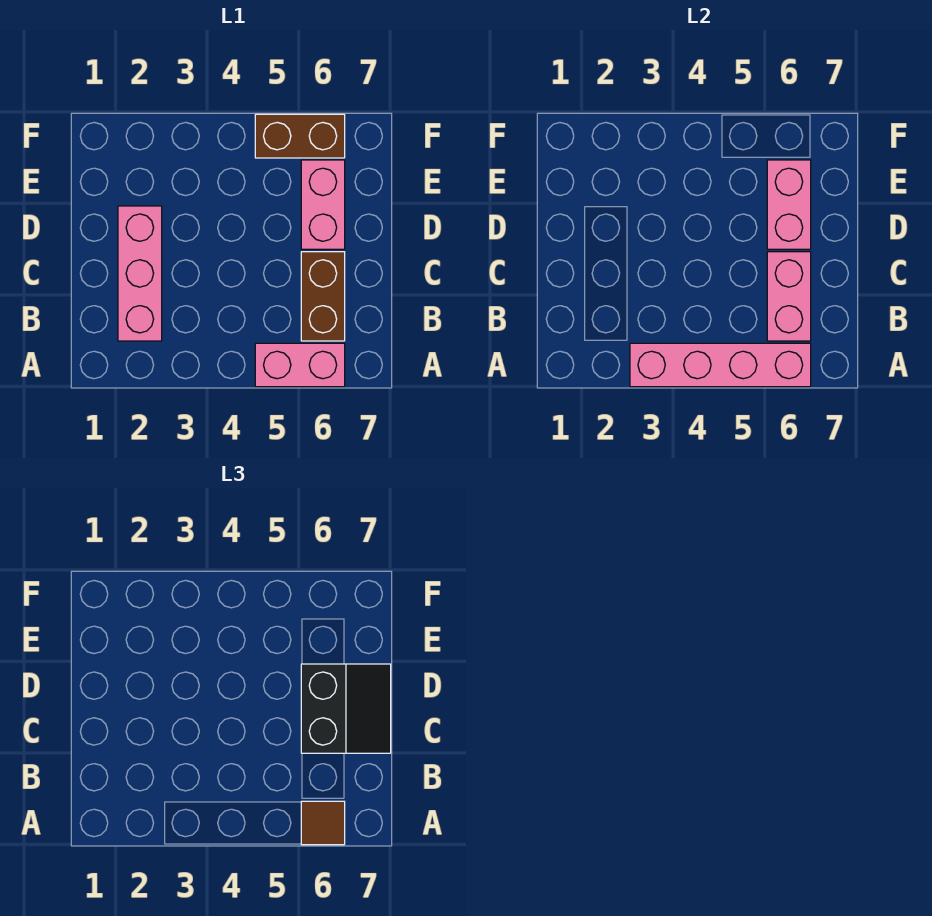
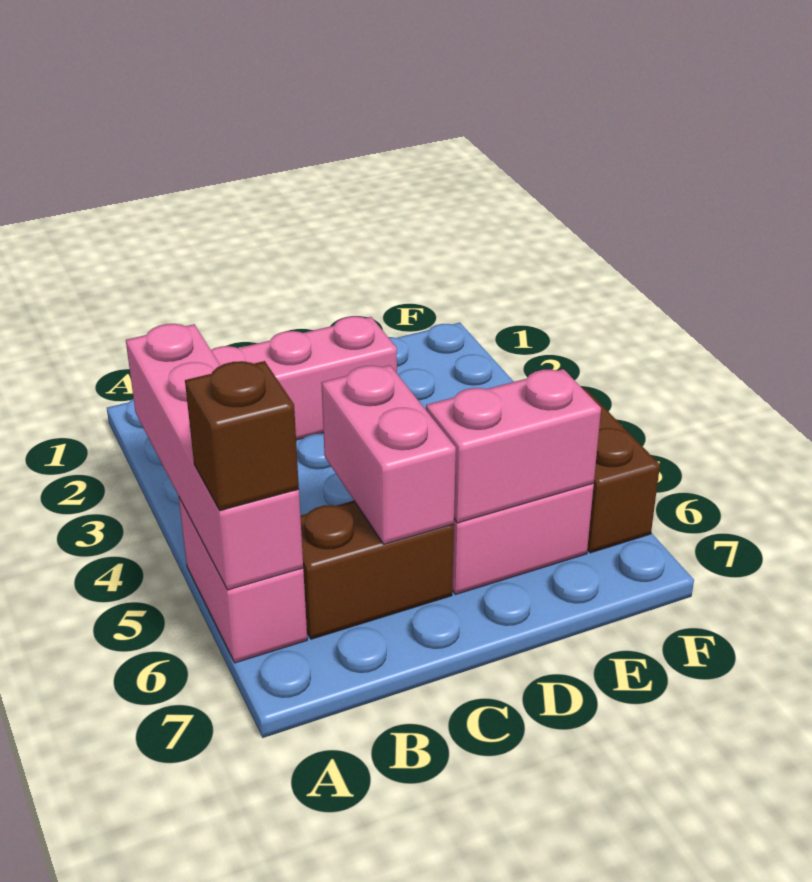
brown 1x1 tile [301,801,345,845] -> brown 1x1 brick [185,361,299,511]
pink 1x2 brick [767,252,811,341] -> pink 1x2 brick turned to [321,365,456,544]
black 2x2 slope [301,664,391,753] -> none

